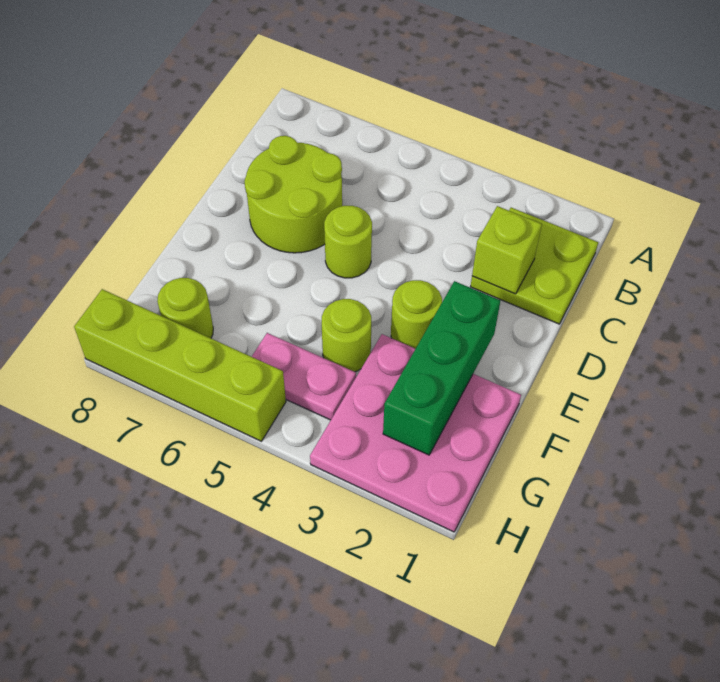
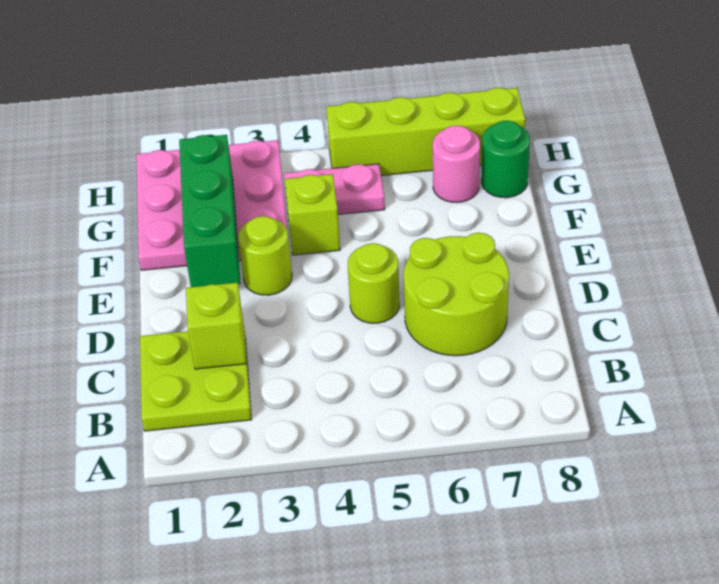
lime 1x1 round brick [322,299,371,372] -> lime 1x1 brick [285,174,340,255]
lime 1x1 round brick [157,278,213,338] -> pink 1x1 round brick [433,126,480,202]
none -> green 1x1 round brick [481,121,530,198]

